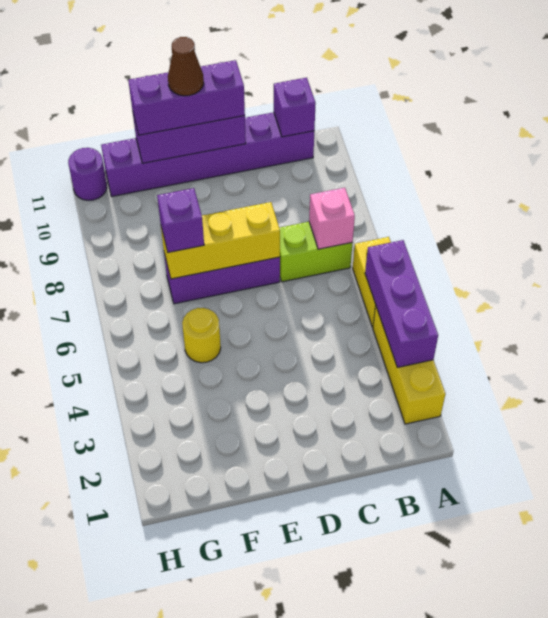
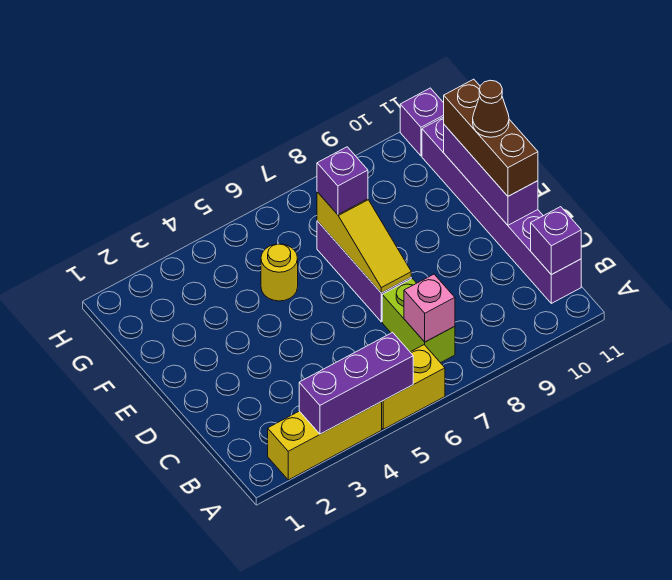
yellow 1x3 brick [161,202,280,279] -> yellow 1x3 slope [317,192,411,293]
purple 1x3 brick [128,60,245,135] -> brown 1x3 brick [444,79,538,196]
purple 1x1 round brick [68,148,107,200] -> purple 1x1 brick [400,88,444,156]

